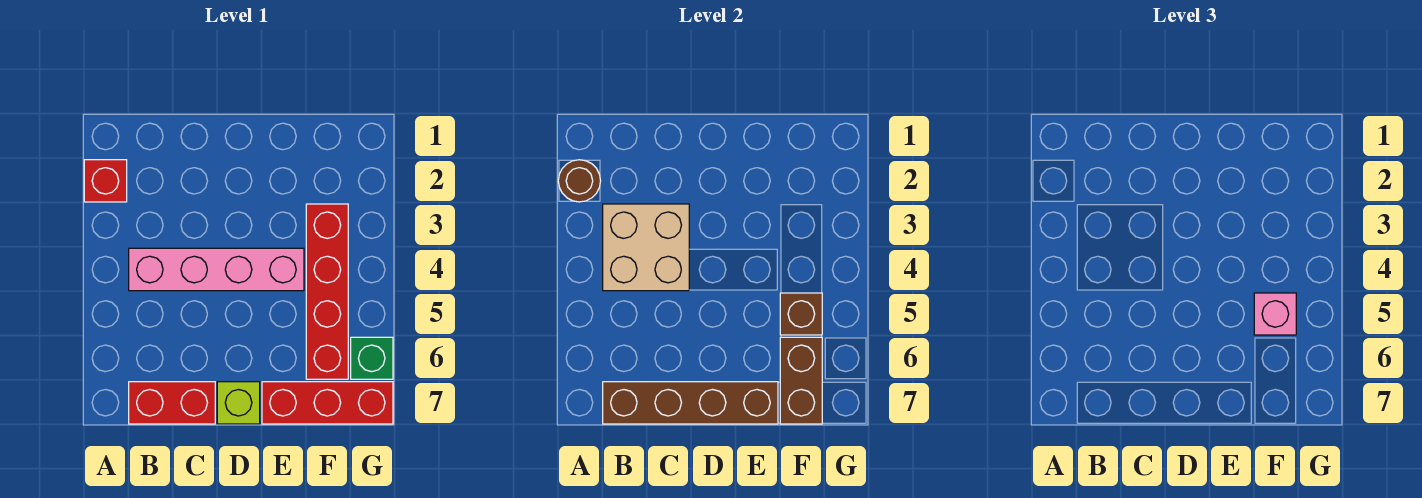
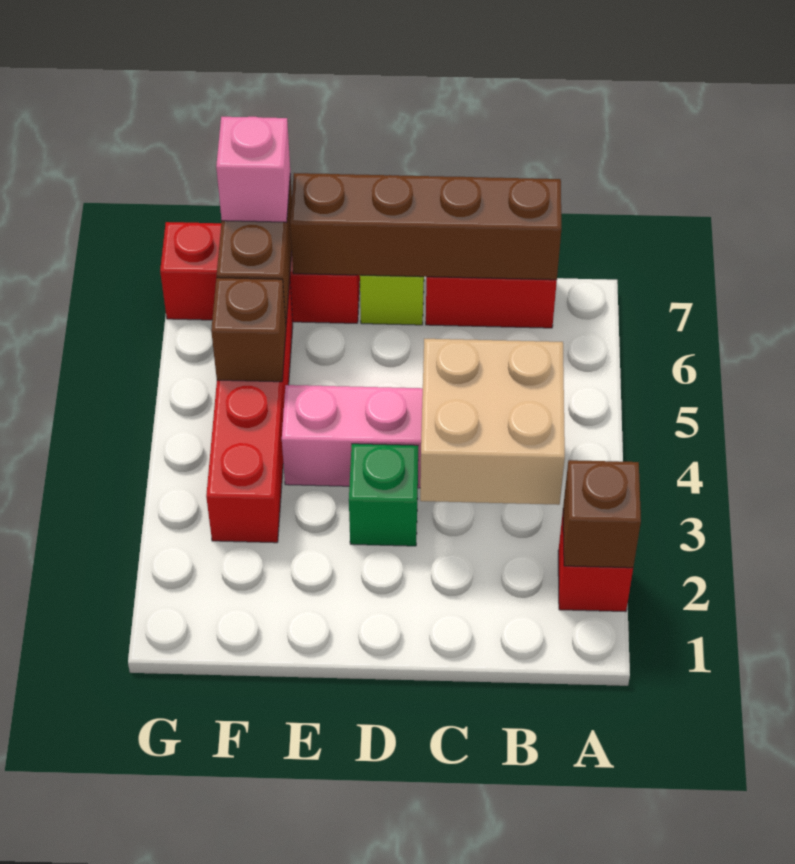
brown 1x1 round brick [558,160,601,202] -> brown 1x1 brick [563,460,641,568]
pink 1x1 brick [1254,293,1296,335] -> pink 1x1 brick moved to [216,117,290,222]
green 1x1 brick [351,337,393,379] -> green 1x1 brick moved to [349,444,418,546]

